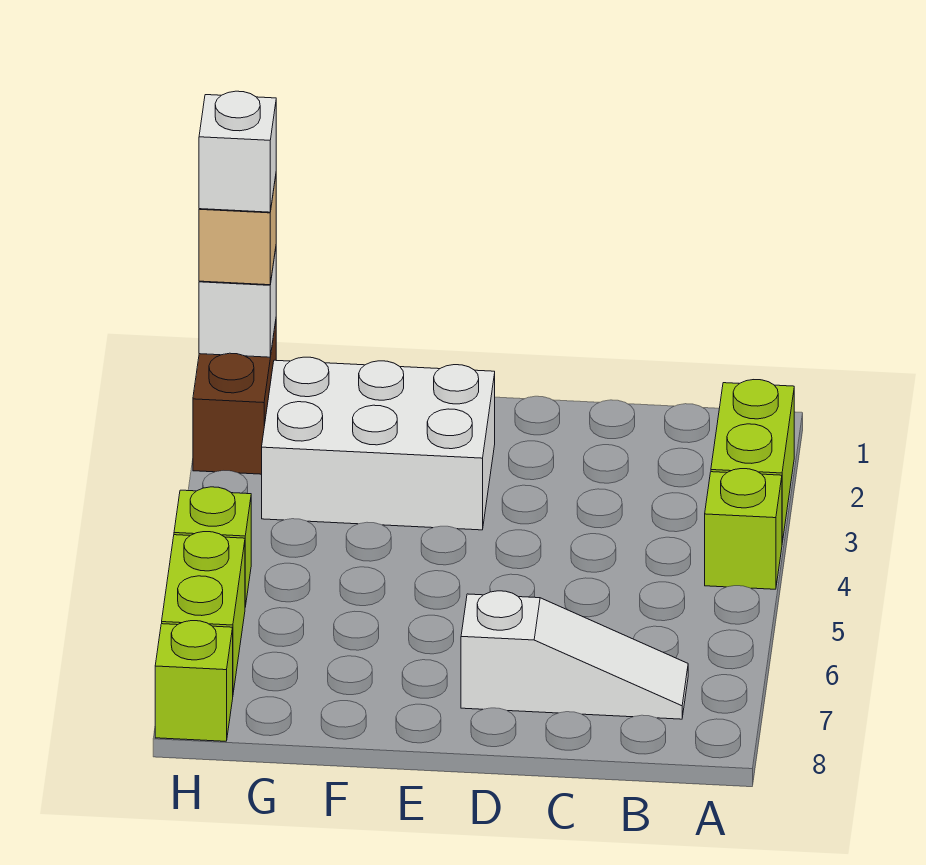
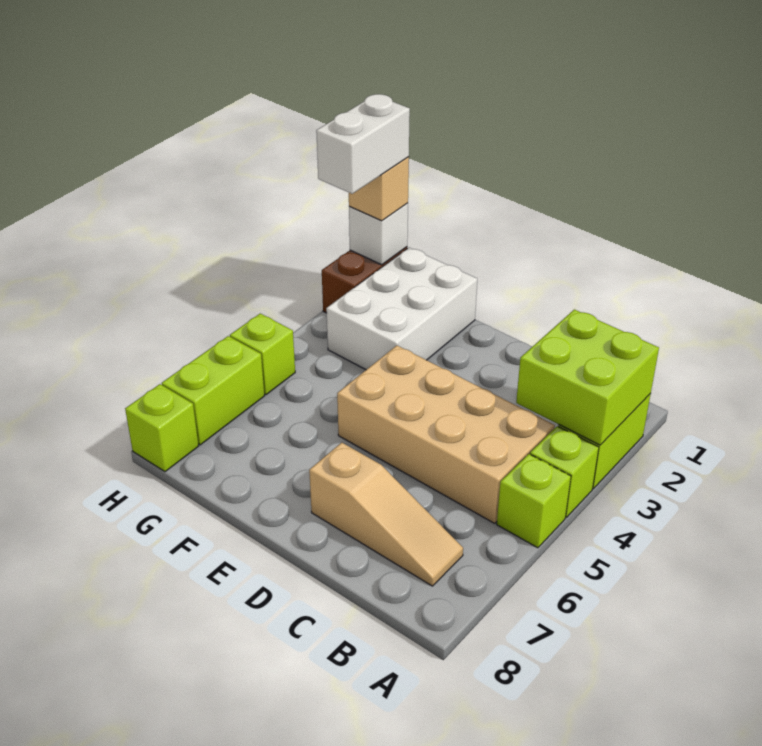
none -> lime 2x2 brick [516,310,659,445]
none -> lime 1x1 brick [497,454,571,548]
none -> tan 2x4 brick [337,345,555,523]
white 1x3 slope [461,591,688,719] -> tan 1x3 slope [309,443,463,586]
white 2x3 brick [262,357,495,530] -> white 2x3 brick turned to [326,248,477,370]
white 1x1 brick [199,91,276,212] -> white 1x2 brick [316,94,410,194]

